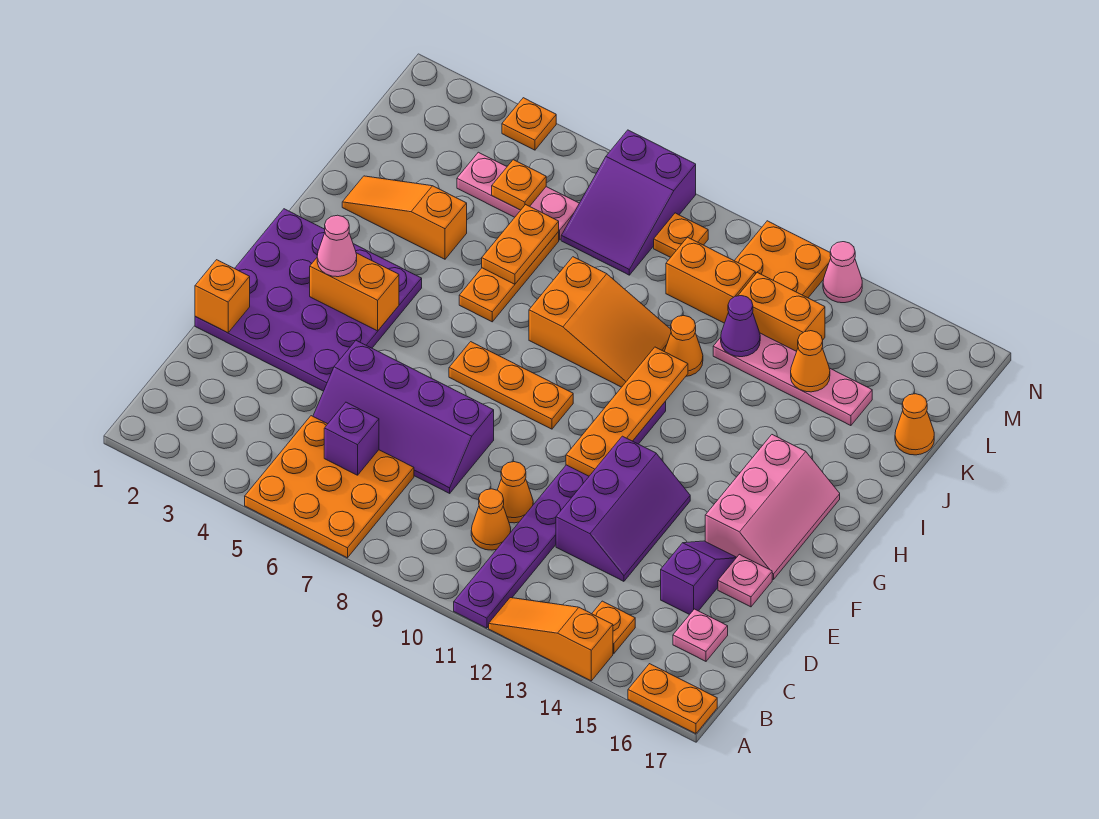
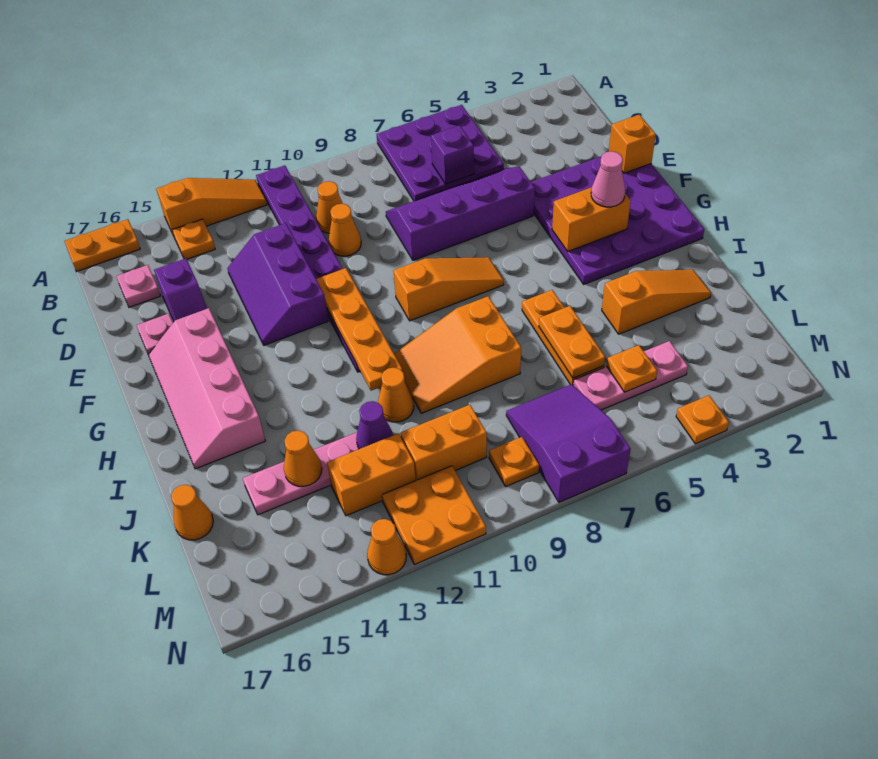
orange 3x3 plate [245,416,414,558] -> purple 3x3 plate [377,105,504,201]
pink 2x3 slope [705,435,840,580] -> pink 2x4 slope [148,308,265,469]
orange 1x3 plate [449,342,573,429] -> orange 1x3 slope [393,257,504,321]
pink 1x1 cone [823,242,862,303] -> orange 1x1 cone [367,519,406,575]

